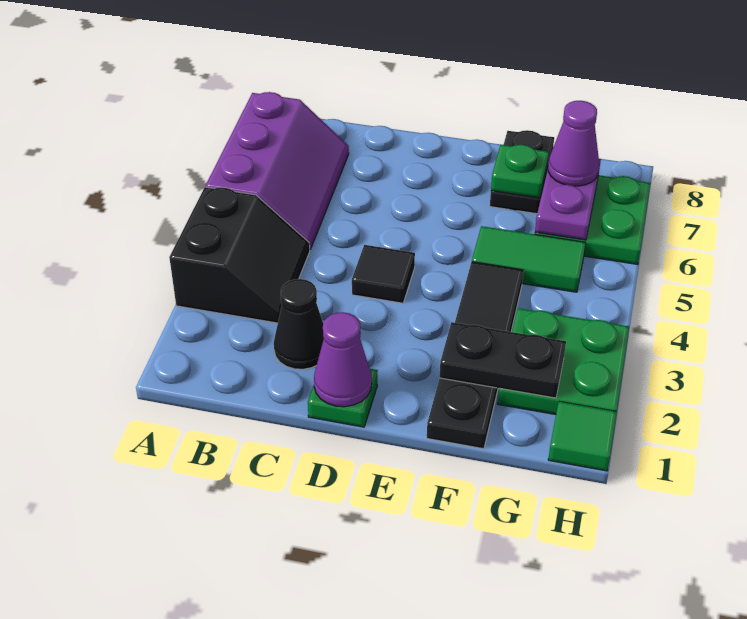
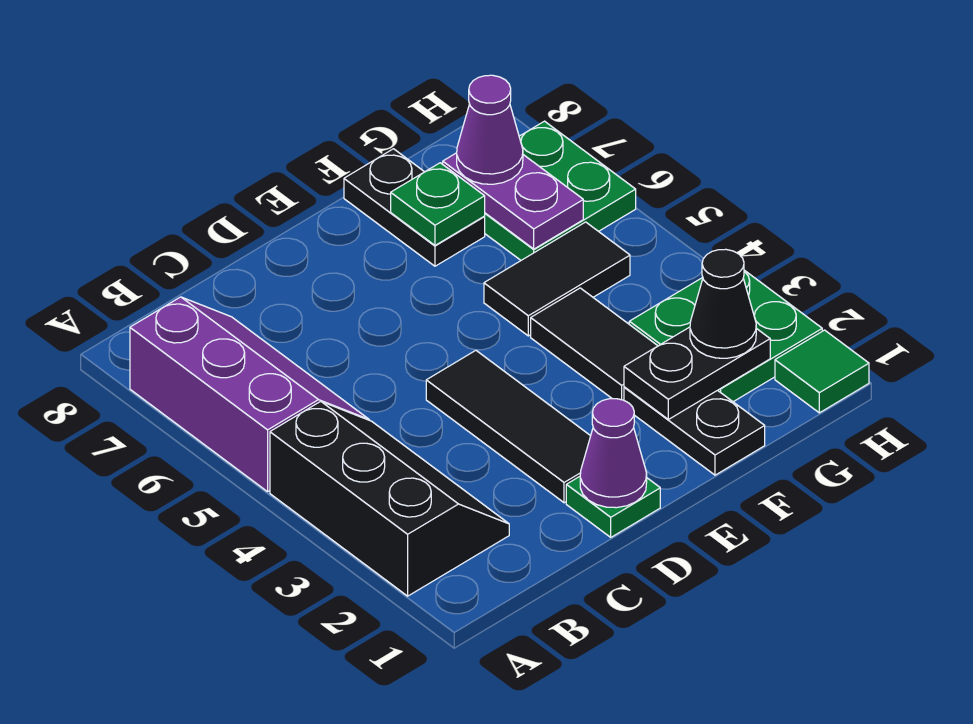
black 2x2 slope [169,187,310,323] -> black 2x3 slope [270,401,509,596]
black 1x1 cone [274,279,324,369] -> black 1x1 cone moved to [690,249,756,358]
black 1x1 tile [352,245,415,303] -> black 1x3 tile [426,351,590,503]
green 1x2 tile [472,226,586,292] -> black 1x2 tile [484,222,630,336]

